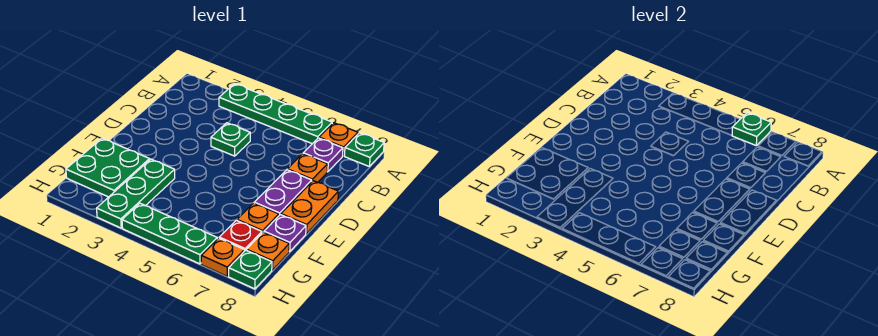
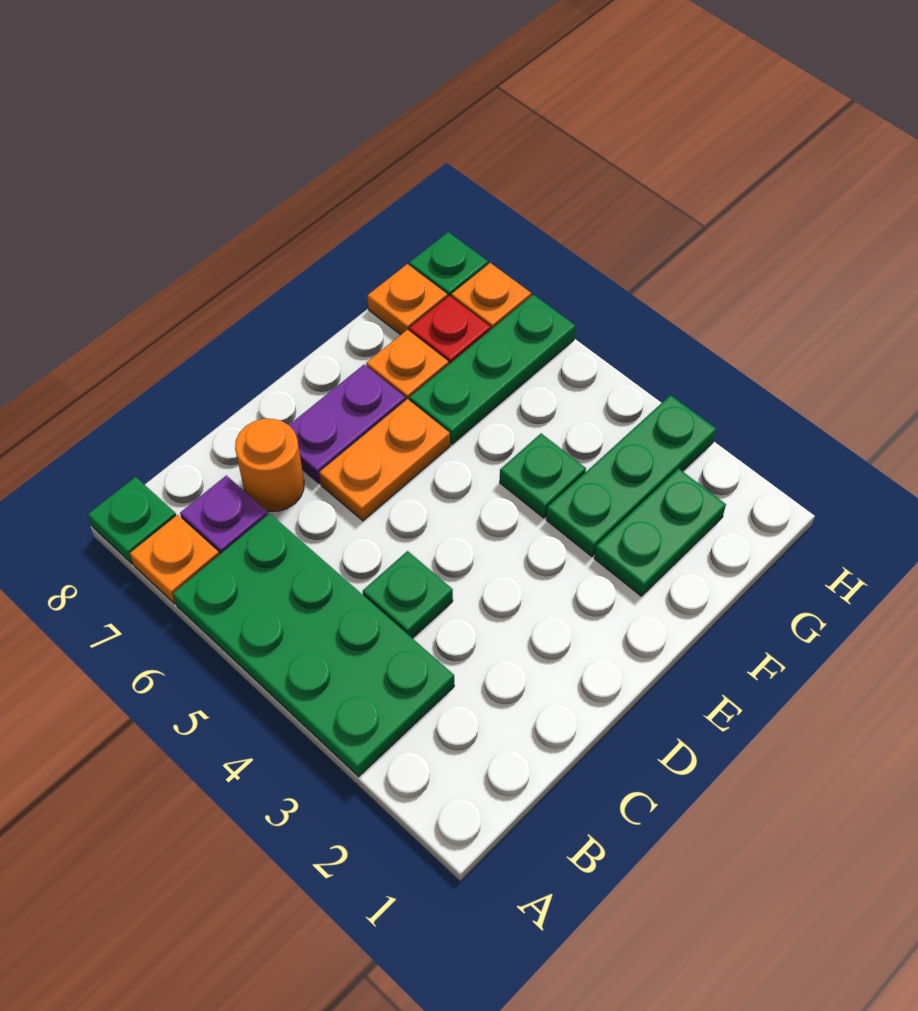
green 1x4 plate [219,84,332,144] -> green 2x4 plate [173,513,454,776]
green 1x1 plate [732,113,771,145] -> green 1x1 plate moved to [500,434,586,518]
orange 1x1 plate [287,154,328,182] -> orange 1x1 round brick [235,419,304,512]
orange 1x2 plate [281,181,339,234] -> orange 1x2 plate moved to [319,399,450,521]
green 2x2 plate [66,138,150,197] -> green 1x2 plate [594,469,726,596]
purple 1x1 plate [264,215,306,252] -> none
green 1x3 plate [122,203,217,264] -> green 1x3 plate turned to [410,295,576,444]

